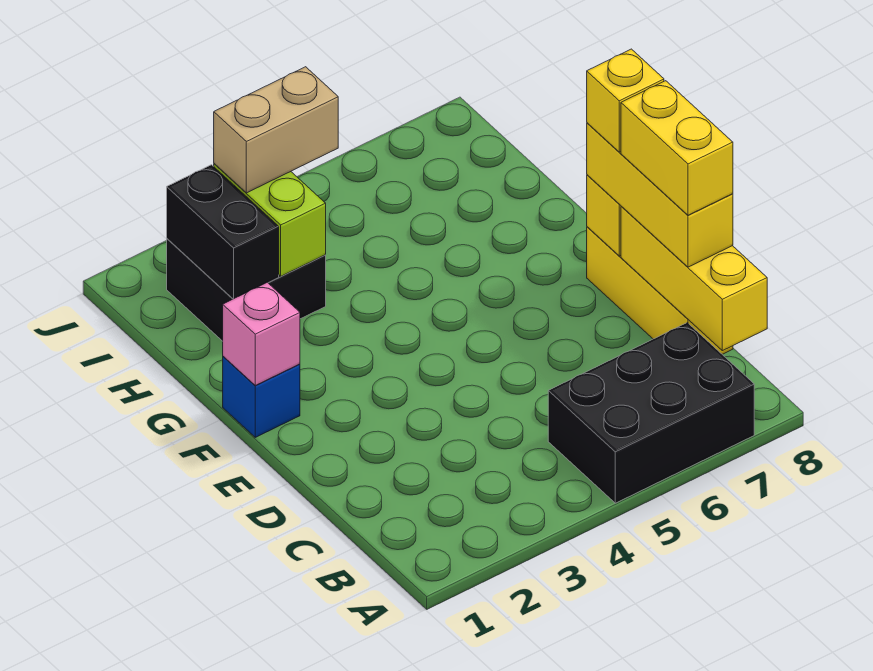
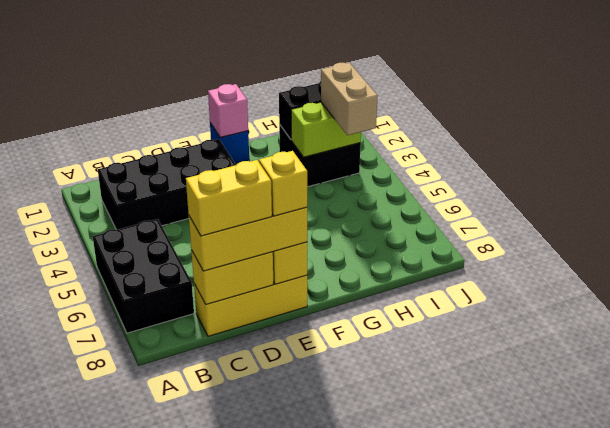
none -> black 2x4 brick [98,139,236,230]
yellow 1x3 brick [621,207,767,351] -> yellow 1x2 brick [191,250,273,305]

